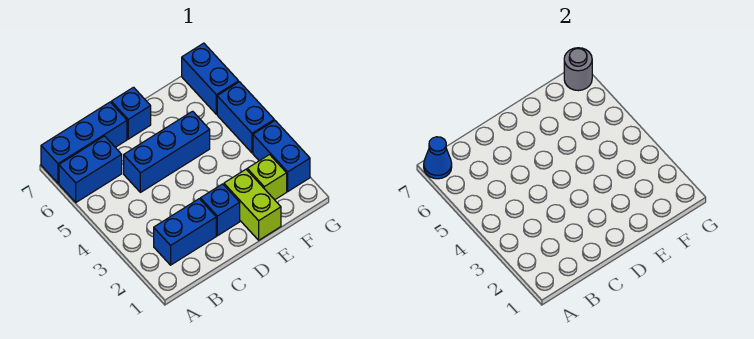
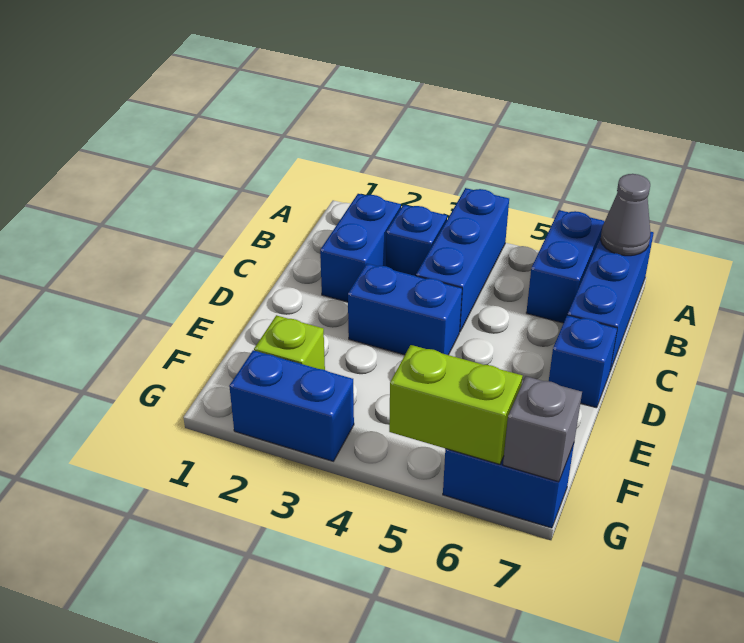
blue 1x1 cone [424,137,452,179] -> grey 1x1 cone [600,174,650,256]
blue 1x3 brick [124,111,210,192] -> blue 1x3 brick moved to [416,188,509,331]
blue 1x1 brick [200,184,240,236] -> blue 1x1 brick moved to [386,205,447,276]
lime 1x2 brick [224,169,281,240] -> lime 1x2 brick moved to [389,345,523,464]
blue 1x2 brick [217,82,274,153] -> blue 1x2 brick moved to [348,264,462,355]
grey 1x1 round brick [564,48,592,91] -> grey 1x1 brick [503,376,582,482]

